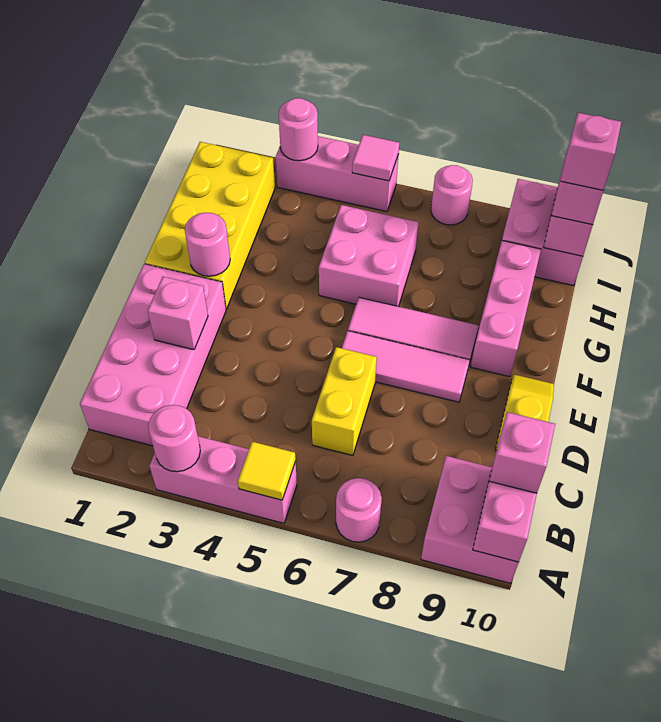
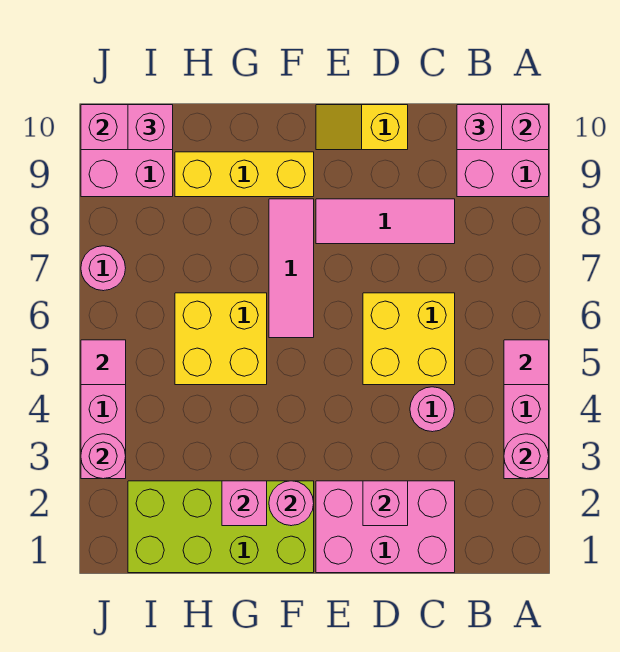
yellow 1x1 tile [238,442,296,500] -> pink 1x1 tile [504,340,549,385]
pink 1x1 round brick [336,478,382,542] -> pink 1x1 round brick moved to [410,387,455,432]
pink 2x4 brick [80,264,226,446] -> pink 2x3 brick [316,481,455,573]
yellow 1x2 brick [312,347,377,456] -> yellow 2x2 brick [363,293,455,385]
pink 1x3 tile [342,331,470,402] -> pink 1x3 tile turned to [316,199,455,244]
yellow 2x4 brick [145,142,275,309] -> lime 2x4 brick [128,481,314,573]
pink 1x3 brick [471,240,541,377] -> yellow 1x3 brick [175,152,314,197]
pink 2x2 brick [319,205,419,307] -> yellow 2x2 brick [175,293,267,385]
pink 1x1 brick [561,113,621,190] -> pink 1x1 brick moved to [222,481,267,526]

